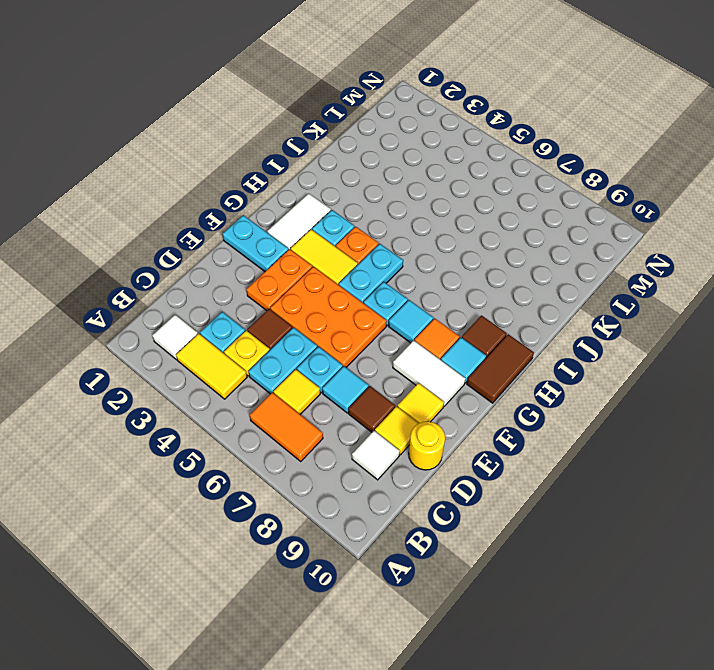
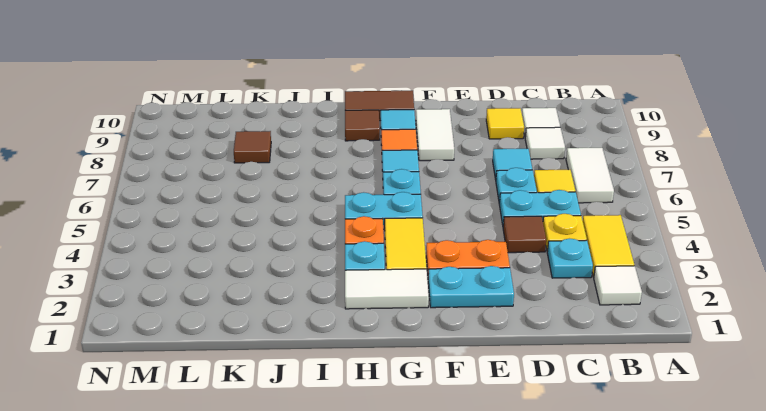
orange 1x2 tile [250,392,323,461] -> white 1x2 tile [566,148,614,203]
none -> white 1x1 tile [525,127,565,159]
brown 1x1 tile [348,386,395,432] -> brown 1x1 tile moved to [234,131,271,163]
yellow 1x1 round brick [409,421,445,470] -> none
orange 2x3 plate [270,267,387,367] -> none
yellow 1x1 tile [397,383,444,423] -> none
cyan 1x2 plate [222,215,289,271] -> cyan 1x2 plate turned to [428,266,514,308]

